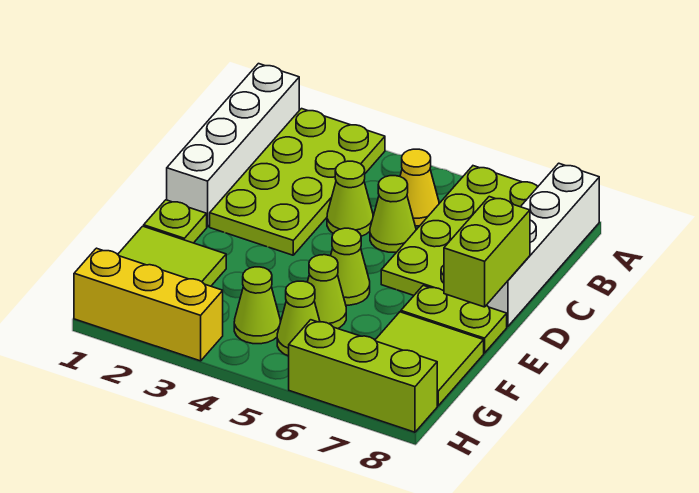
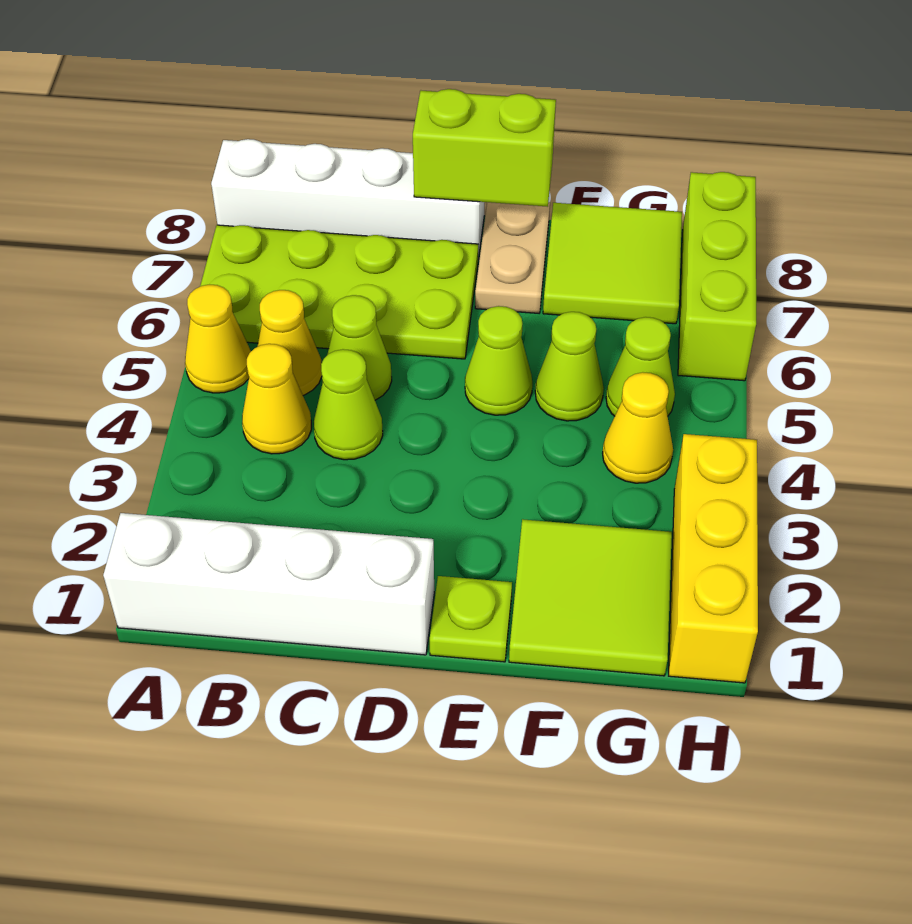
lime 2x4 plate [210,109,385,255] -> none
none -> yellow 1x1 cone [185,284,251,393]
none -> yellow 1x1 cone [242,344,311,454]
lime 1x2 plate [401,285,507,353] -> tan 1x2 plate [475,202,550,313]
lime 1x1 cone [234,267,280,344] -> yellow 1x1 cone [603,372,673,483]

